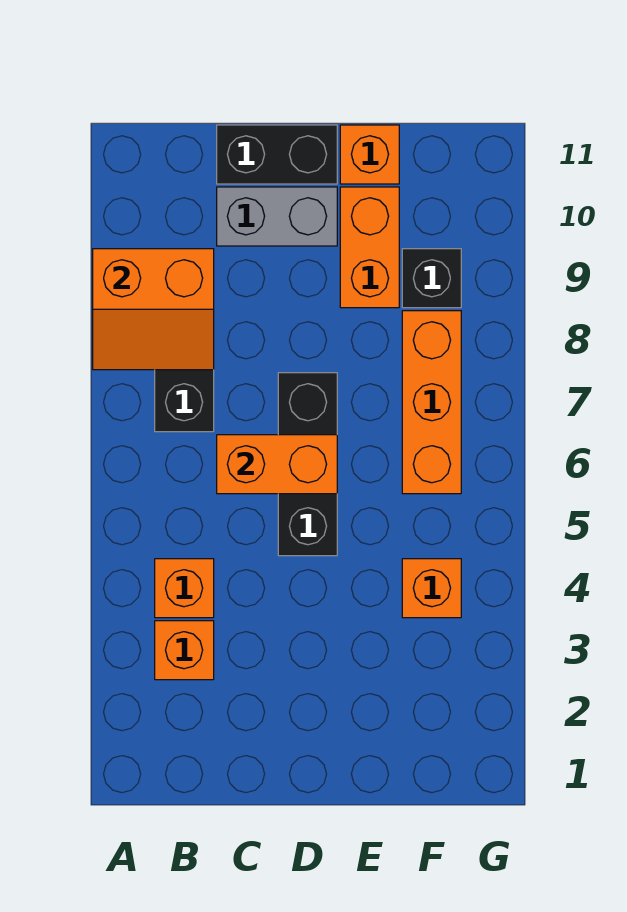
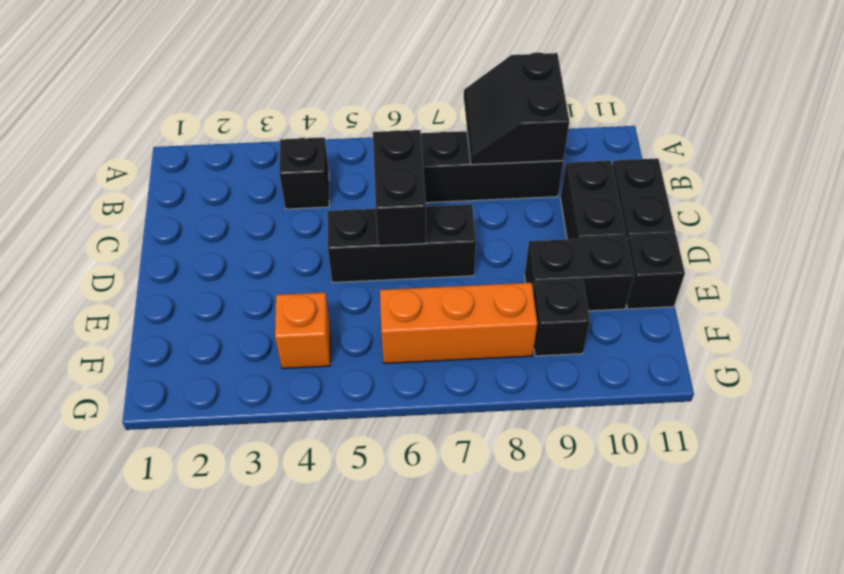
orange 2x2 slope [93,249,214,370] -> black 2x2 slope [464,52,569,165]
orange 1x1 brick [155,621,214,680] -> none
orange 1x1 brick [155,559,214,618] -> black 1x1 brick [279,138,329,209]
orange 1x2 brick [217,435,337,494] -> black 1x2 brick [373,130,426,246]
grey 1x2 brick [217,187,337,246] -> black 1x2 brick [560,161,626,239]
orange 1x2 brick [340,187,399,308] -> black 1x2 brick [525,237,634,311]
orange 1x1 brick [340,125,399,184] -> black 1x1 brick [627,234,685,309]

